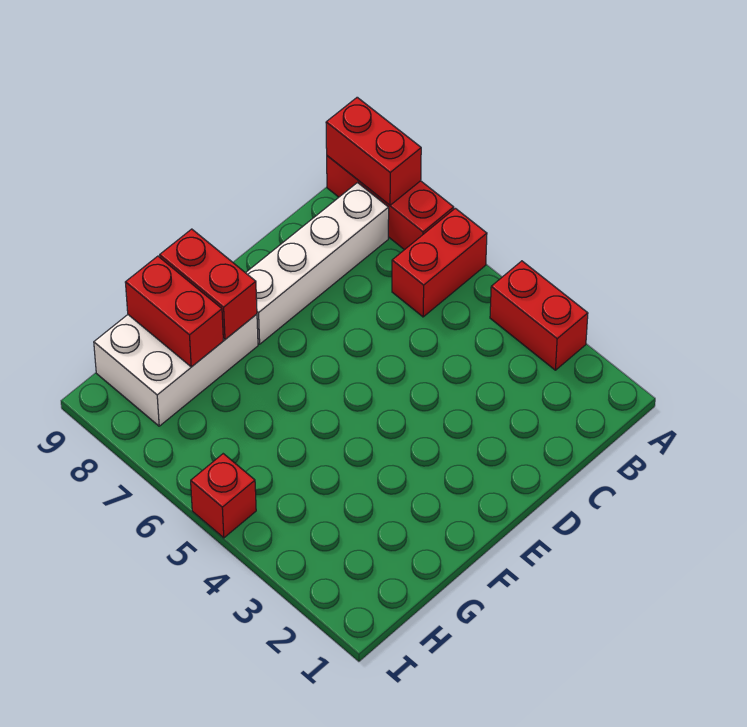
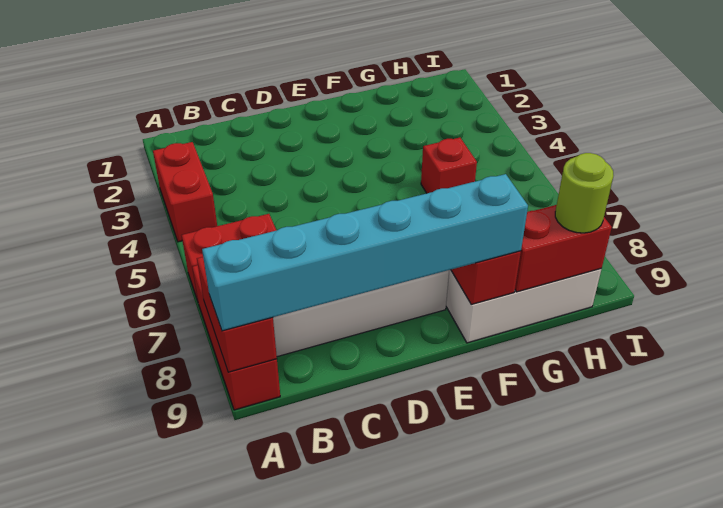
none -> cyan 1x6 brick [202,174,528,331]
red 1x2 brick [125,256,223,367] -> red 1x2 brick turned to [515,205,612,292]
none -> lime 1x1 round brick [555,153,614,233]
red 1x1 brick [191,454,256,538] -> red 1x1 brick moved to [421,138,477,193]

